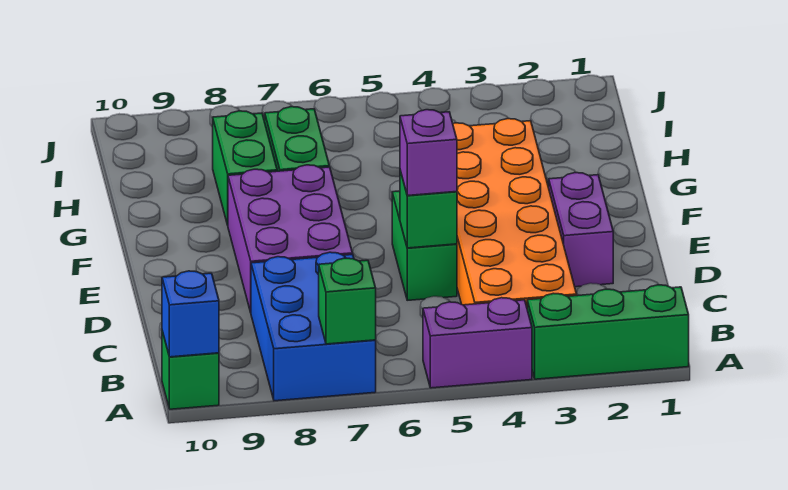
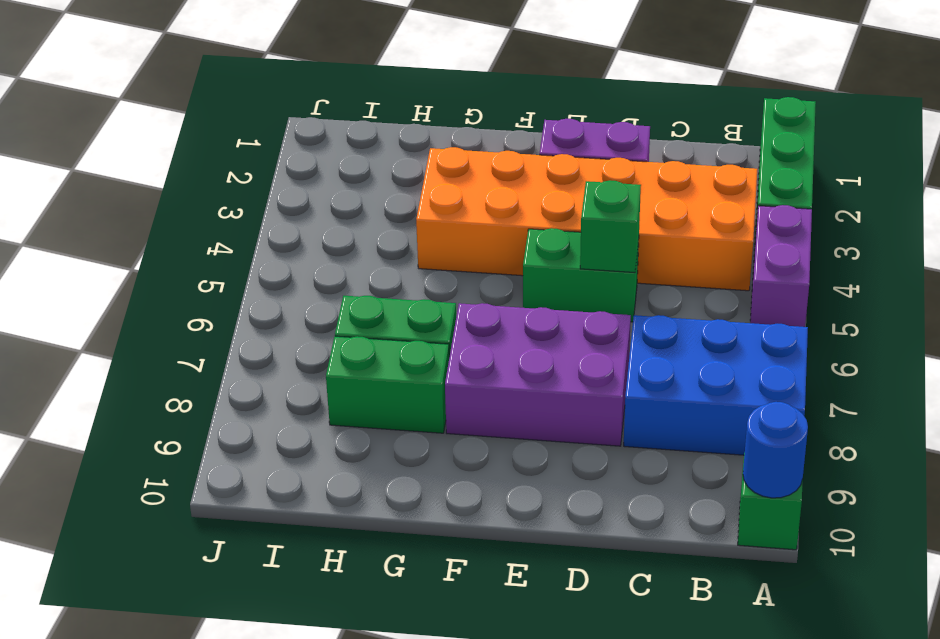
green 1x1 brick [319,258,376,344] -> none
blue 1x1 brick [162,271,219,357] -> blue 1x1 round brick [743,402,808,498]
purple 1x1 brick [400,110,457,196] -> none

